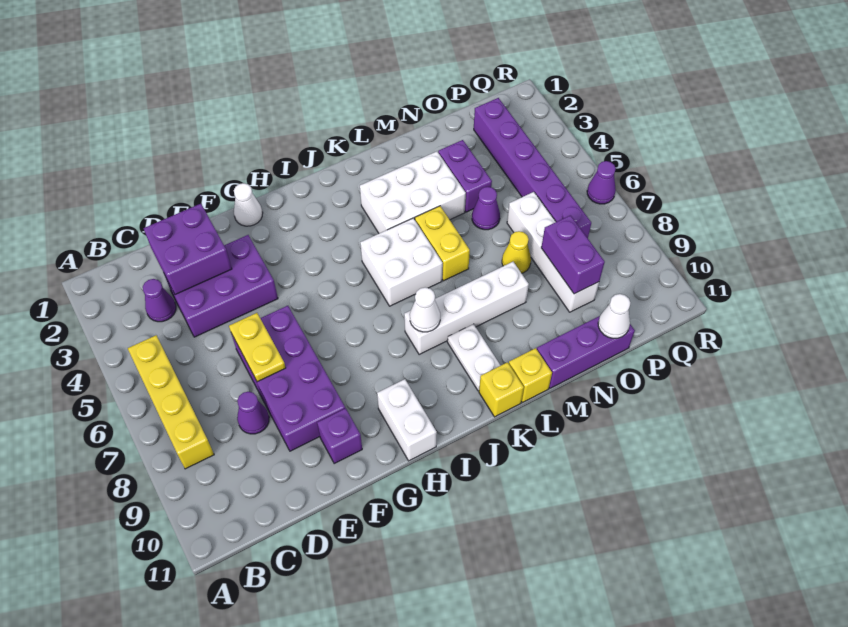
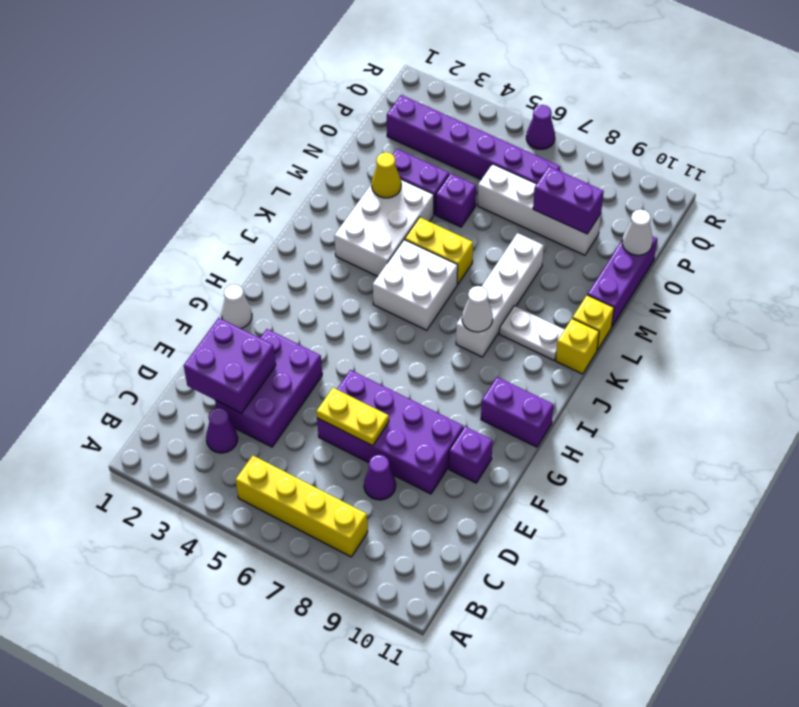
white 1x2 brick [377,379,437,461] -> purple 1x2 brick [481,377,554,447]
purple 1x1 cone [472,187,500,230] -> purple 1x1 brick [436,173,476,227]
yellow 1x1 cone [502,231,531,273] -> yellow 1x1 cone moved to [372,152,401,198]

